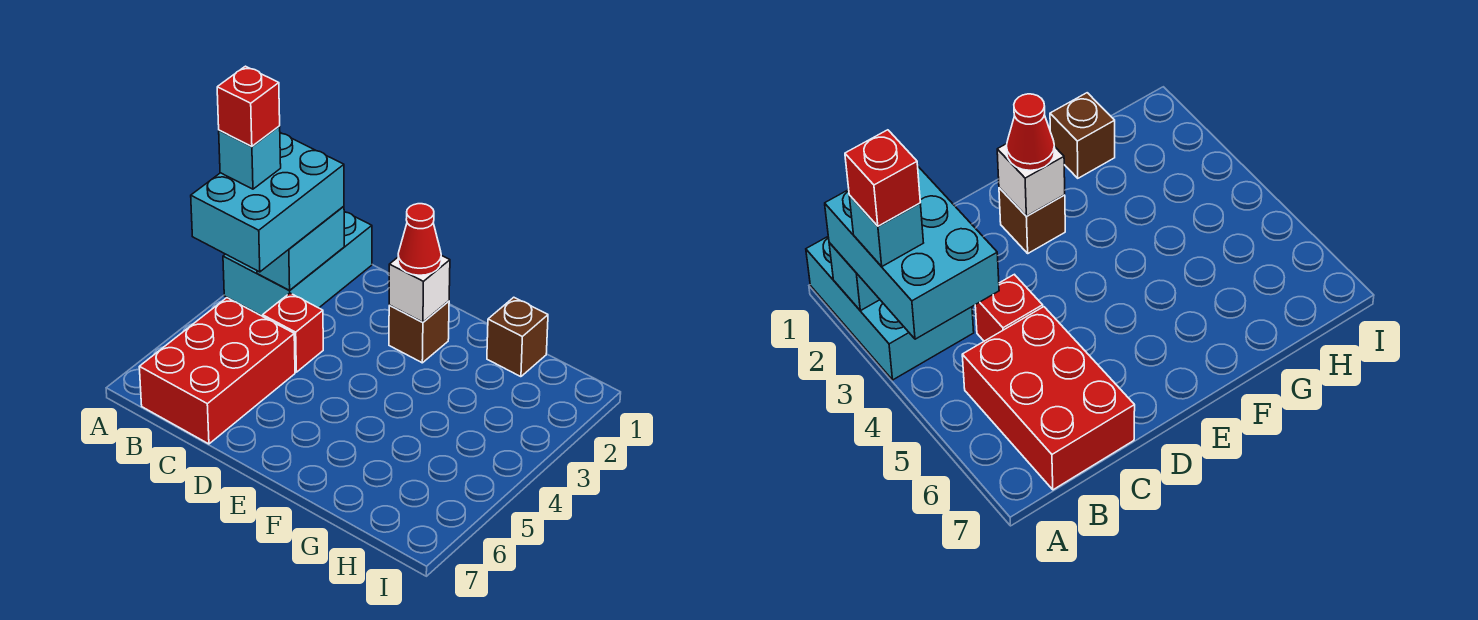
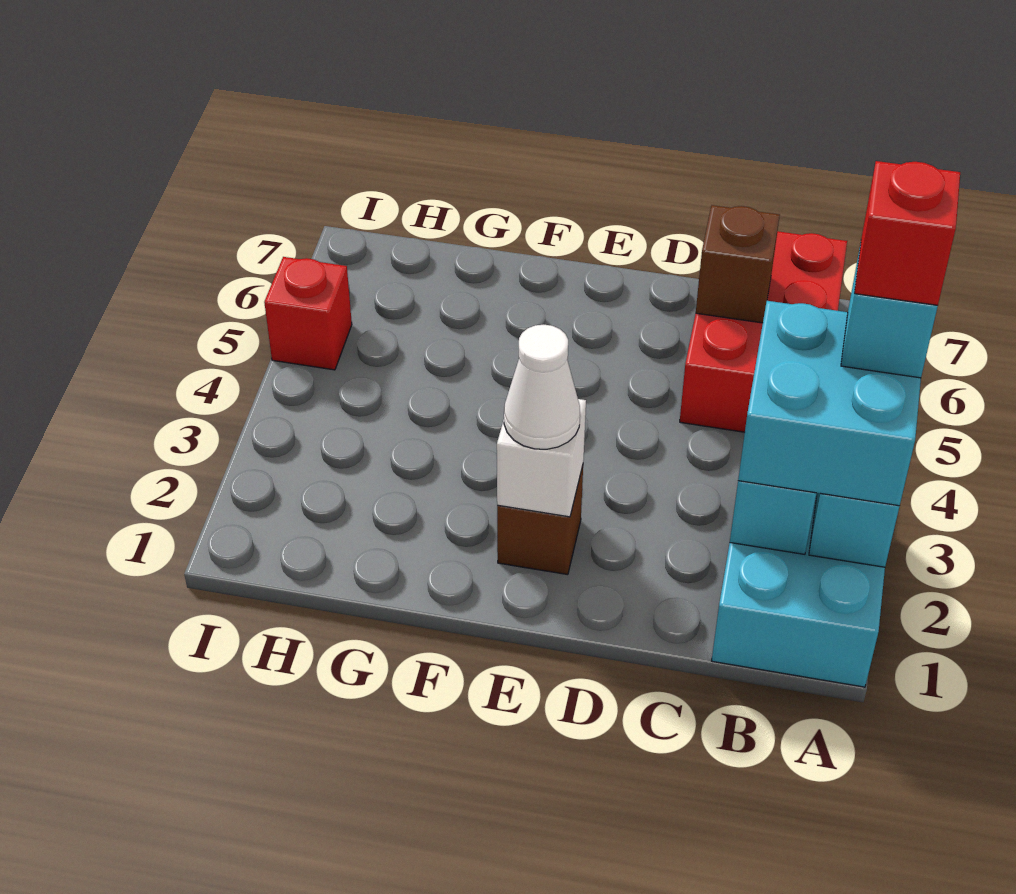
cyan 2x3 brick [191,133,344,272] -> cyan 2x2 brick [738,301,921,506]
red 1x1 brick [263,293,323,372] -> red 1x1 brick moved to [264,257,352,370]
red 1x1 cone [398,204,441,275] -> white 1x1 cone [504,325,580,449]
brown 1x1 brick [487,297,548,377] -> brown 1x1 brick moved to [696,205,780,323]

